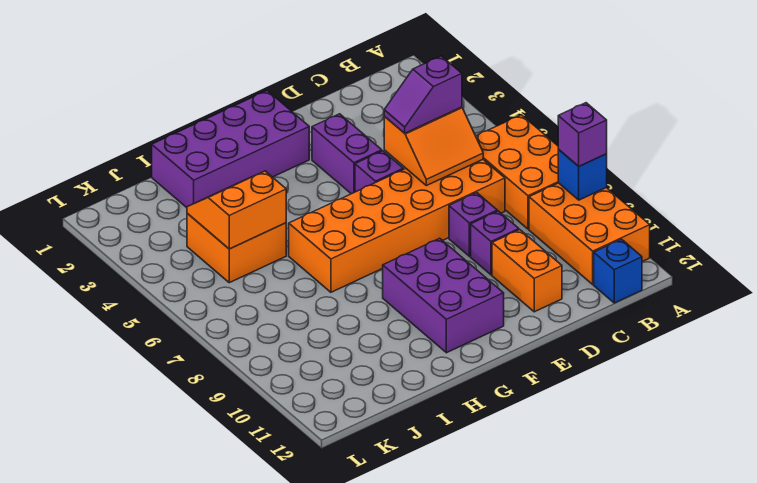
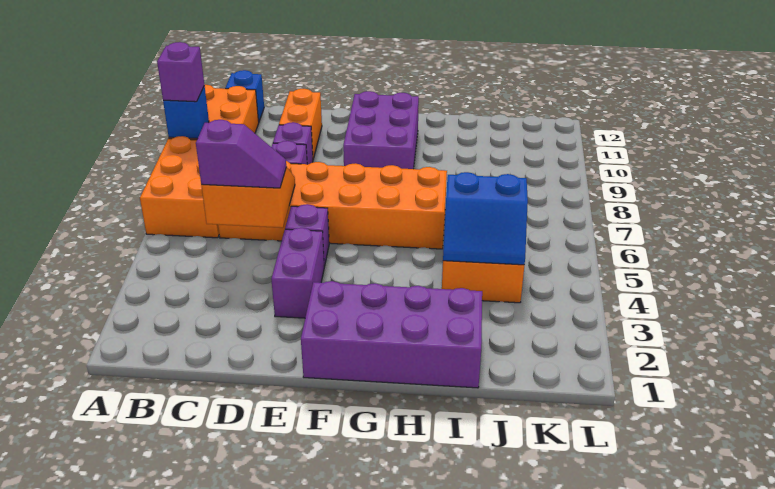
orange 2x2 slope [187,171,286,249] -> blue 2x2 slope [443,172,528,265]

